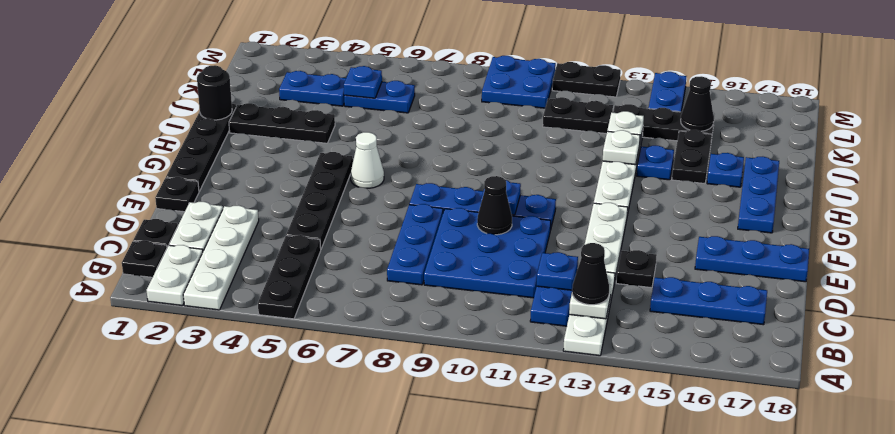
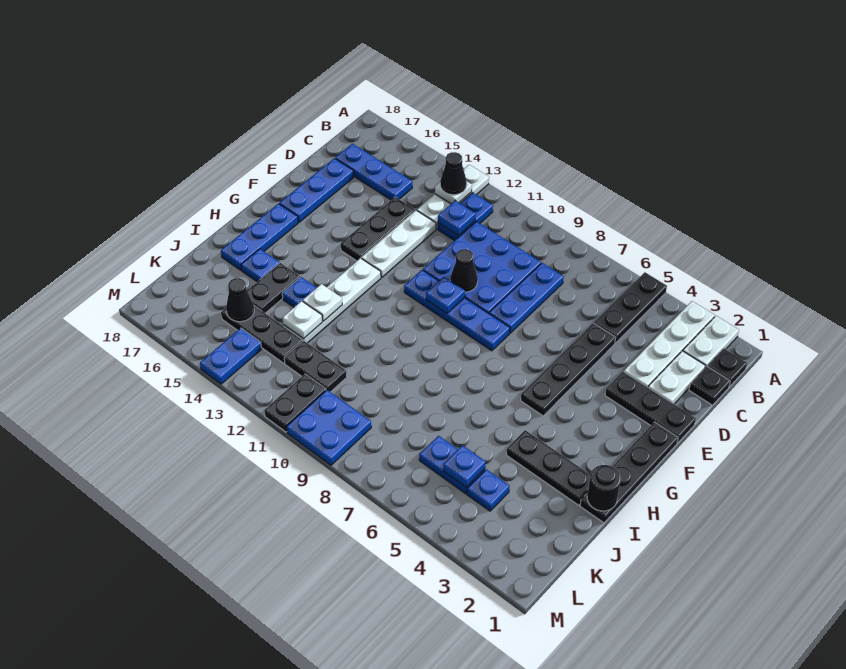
black 1x1 plate [616,250,657,288] -> black 1x3 plate [341,197,415,261]
black 1x1 plate [155,177,199,212] -> black 1x3 plate [605,372,696,443]
blue 1x3 plate [695,236,809,282] -> blue 1x3 plate turned to [279,158,354,222]
white 1x1 cone [351,132,384,188] -> none
blue 1x2 plate [279,71,346,106] -> blue 1x1 plate [467,469,509,511]
black 1x2 plate [552,62,621,97] -> black 1x2 plate turned to [264,374,326,432]

